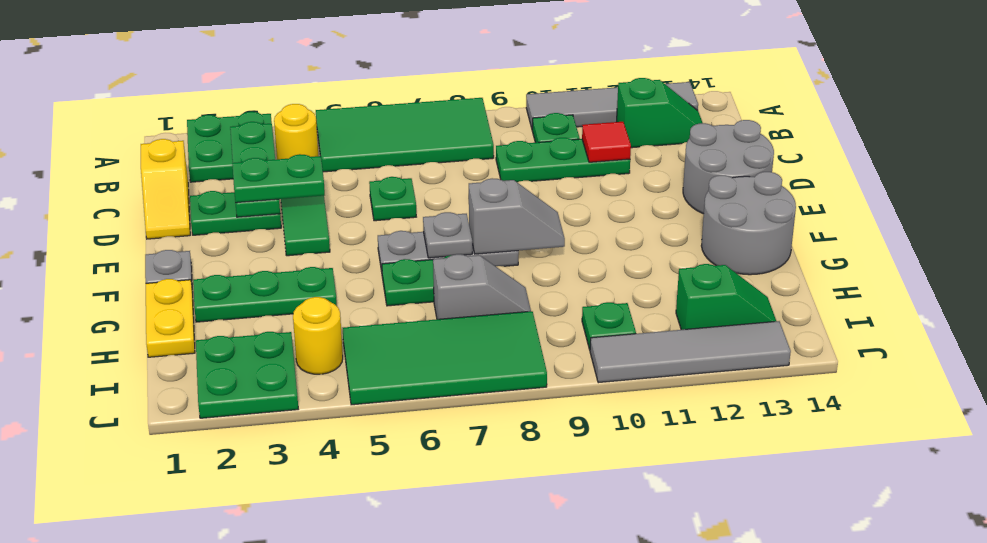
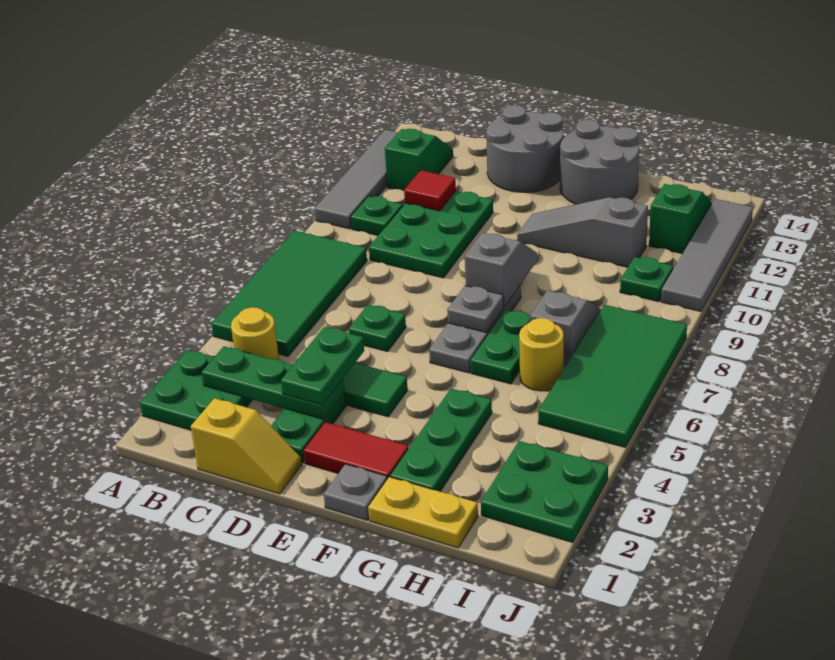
green 1x3 plate [496,138,630,182] -> green 2x3 plate [369,191,493,278]
none -> red 1x2 tile [303,422,409,479]
none -> grey 1x3 slope [517,197,648,267]
yellow 1x1 round brick [293,297,343,374] -> yellow 1x1 round brick moved to [519,318,564,391]

